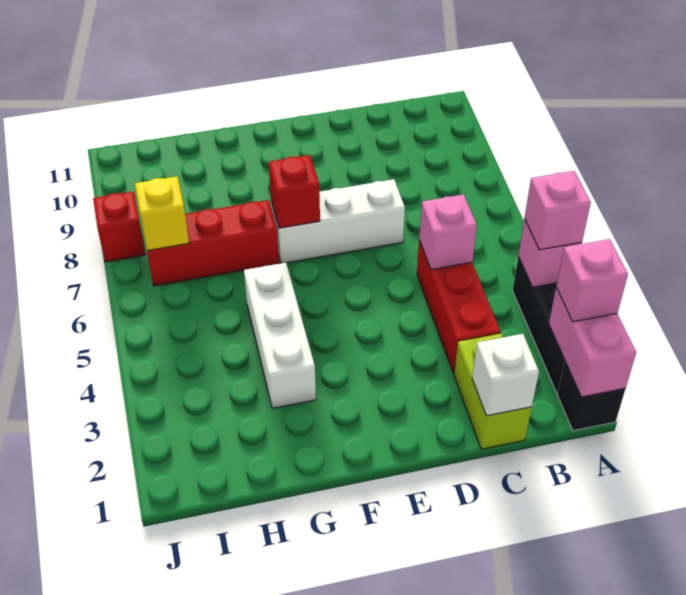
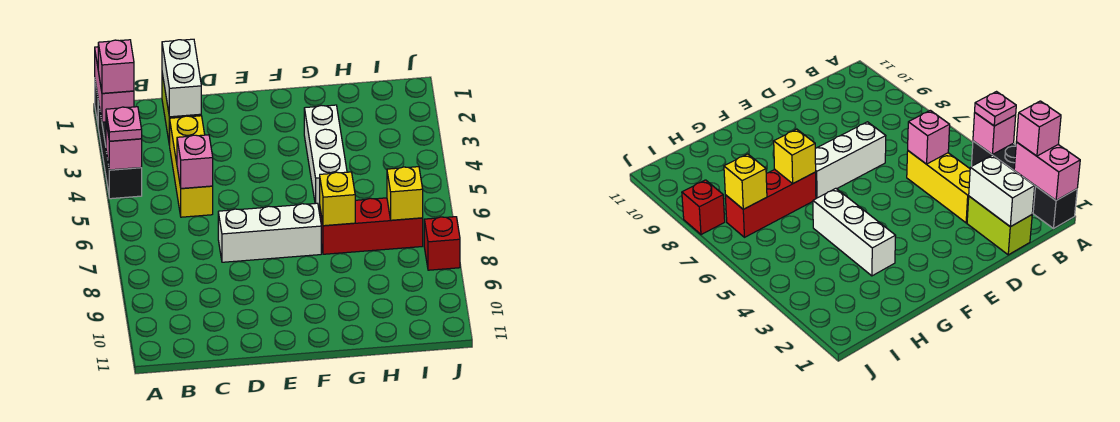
pink 1x1 brick [524,171,591,250] -> pink 1x1 plate [106,107,142,141]
white 1x1 brick [472,334,539,416] -> white 1x2 brick [162,39,201,117]
red 1x3 brick [417,240,501,374] -> yellow 1x3 brick [170,116,213,217]
red 1x1 brick [269,155,320,228] -> none
none -> yellow 1x1 brick [320,172,355,226]

